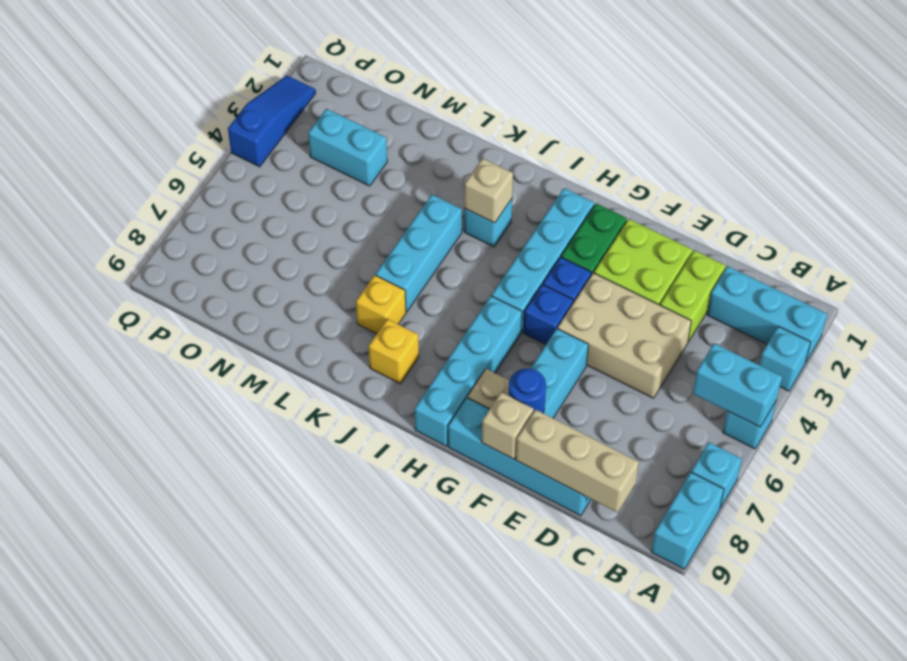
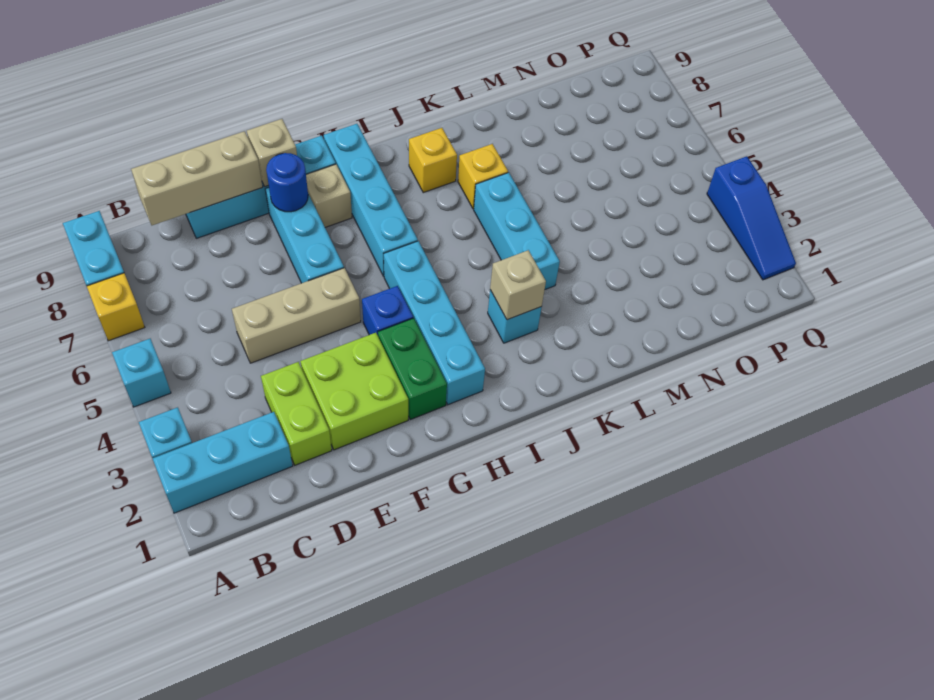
cyan 1x2 brick [693,343,782,427] -> none
cyan 1x1 brick [691,442,742,508] -> yellow 1x1 brick [87,273,145,341]
tan 2x3 brick [557,273,691,398] -> tan 1x3 brick [232,268,361,363]
blue 1x1 brick [523,284,573,345] -> none
cyan 1x2 brick [308,109,387,186] -> none

